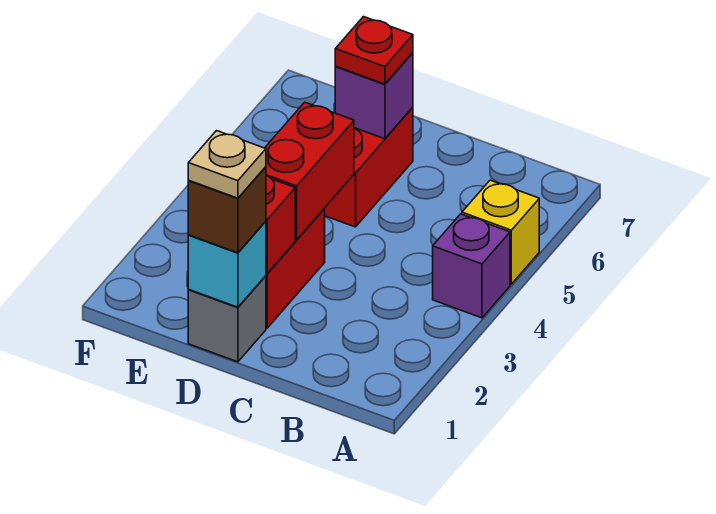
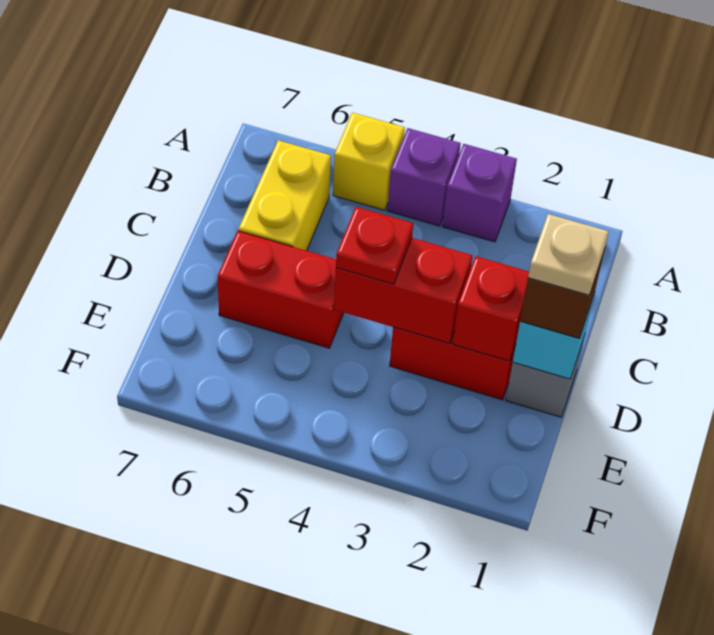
none -> yellow 1x2 brick [239,140,331,251]
purple 1x1 brick [335,53,413,139] -> purple 1x1 brick moved to [442,144,517,242]
red 1x1 plate [335,17,413,84] -> red 1x1 plate moved to [336,207,413,284]

